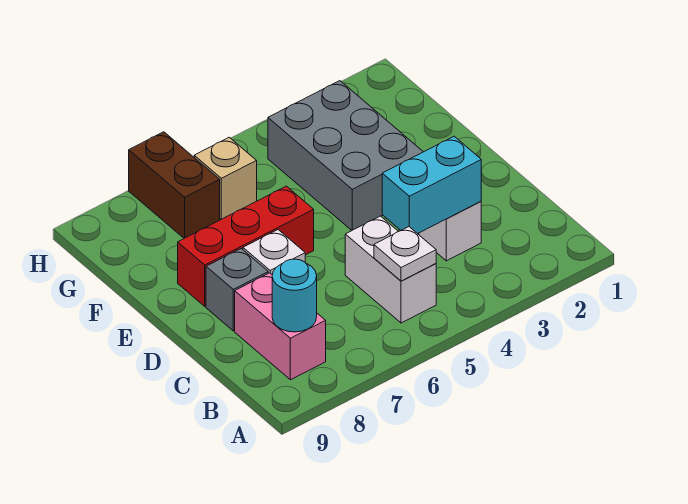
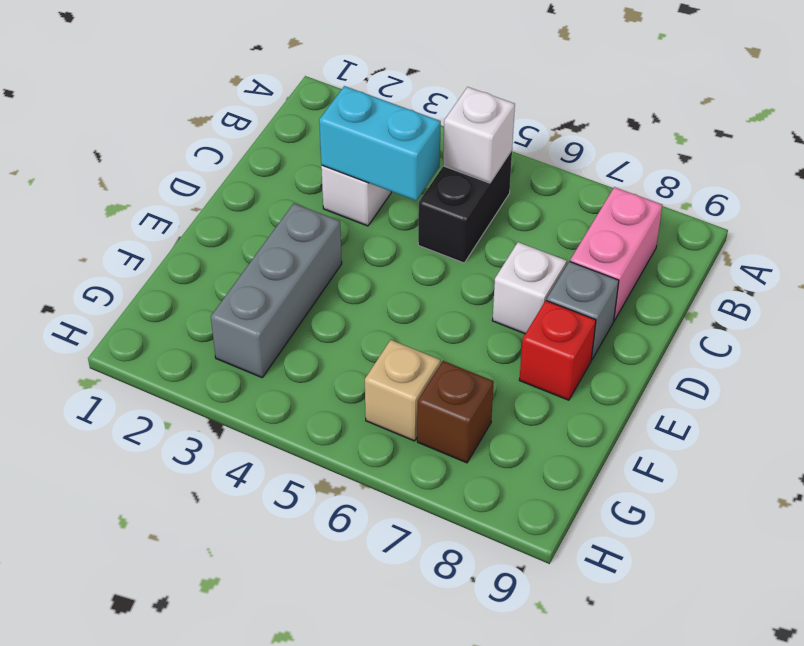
white 1x2 brick [345,216,436,323] -> black 1x2 brick [418,151,512,263]
white 1x1 plate [374,227,436,281] -> white 1x1 brick [443,87,515,183]
cyan 1x1 round brick [272,259,317,332] -> none
grey 2x3 brick [268,81,423,230] -> grey 1x3 brick [211,204,342,378]
red 1x3 brick [178,186,314,306] -> red 1x1 brick [519,301,596,400]
brown 1x2 brick [129,132,220,238] -> brown 1x1 brick [417,361,494,463]

